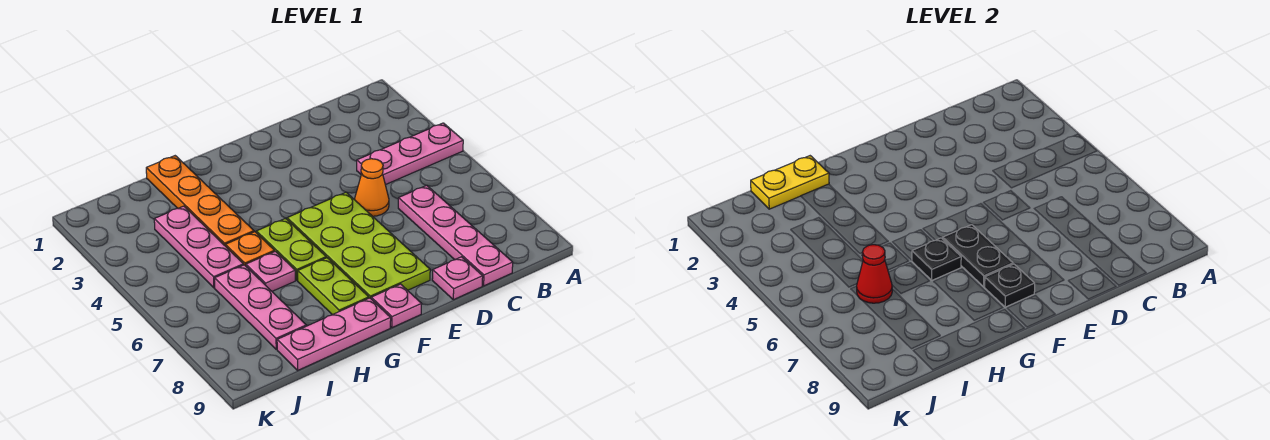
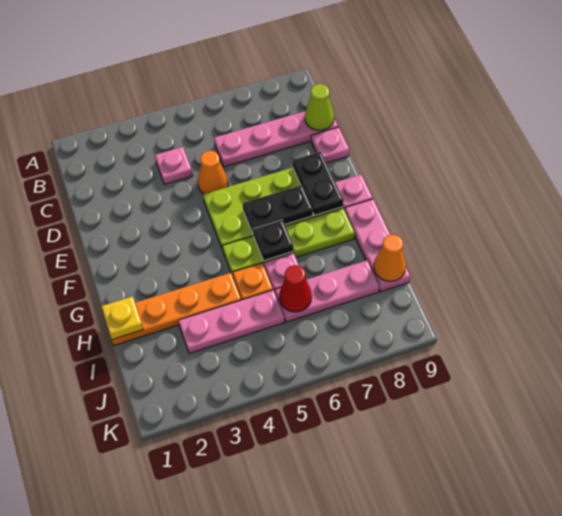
pink 1x3 plate [357,123,463,185] -> pink 1x1 plate [155,147,193,185]
none -> lime 1x1 cone [305,84,334,130]
black 1x1 plate [985,264,1035,307] -> black 1x2 plate [293,152,343,216]
yellow 1x2 plate [751,156,829,209] -> yellow 1x1 plate [101,296,143,340]
none -> orange 1x1 cone [374,235,406,281]

